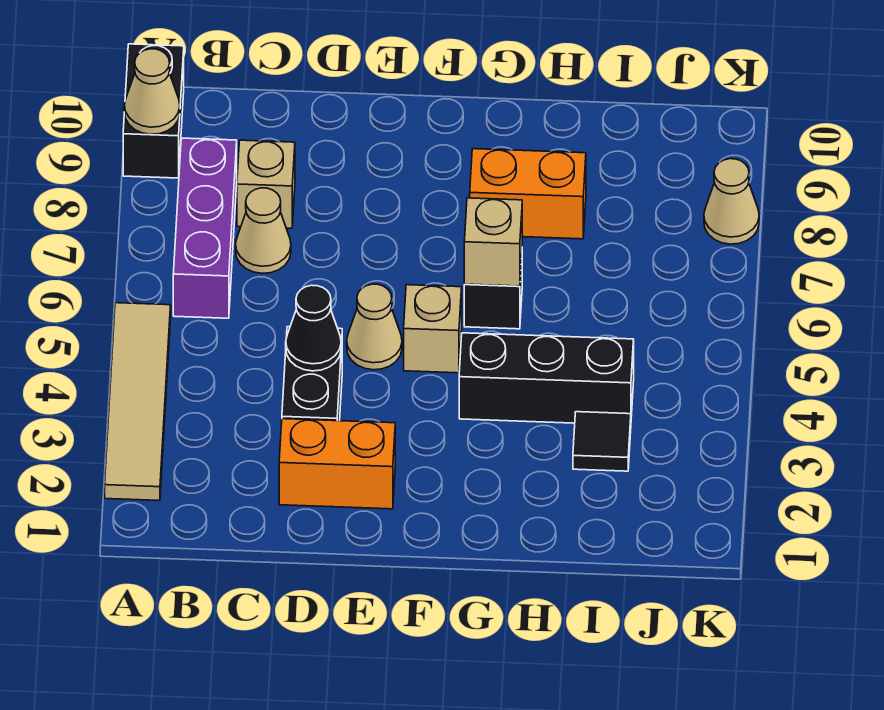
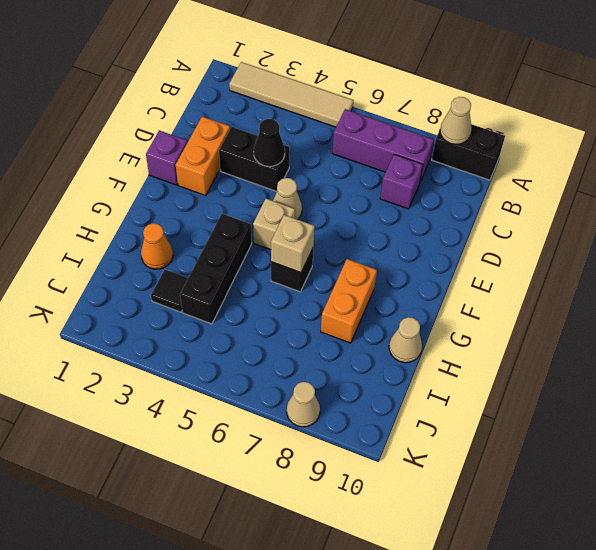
tan 1x1 cone [236,188,291,273] -> tan 1x1 cone moved to [389,317,422,363]
tan 1x1 brick [237,140,295,228] -> purple 1x1 brick [380,154,423,209]
none -> purple 1x1 brick [146,130,187,185]
none -> orange 1x1 cone [141,223,173,269]

